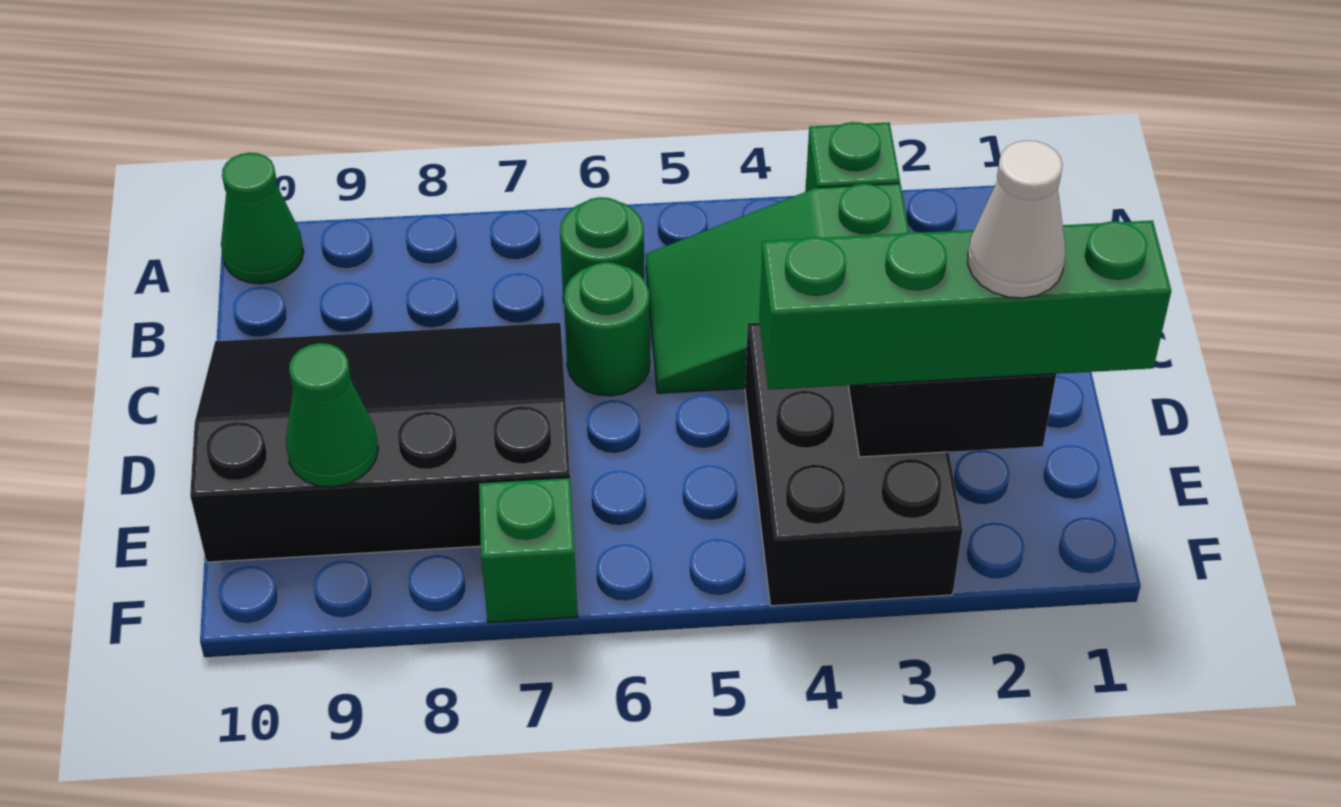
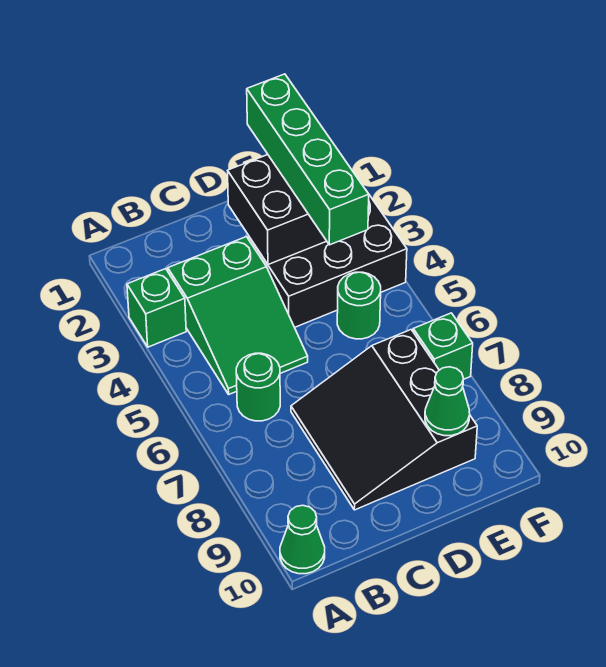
green 1x1 round brick [564,262,650,396] -> green 1x1 round brick moved to [337,272,381,339]
black 3x4 slope [190,323,570,562] -> black 3x3 slope [291,330,477,510]
white 1x1 cone [968,140,1065,298] -> none

